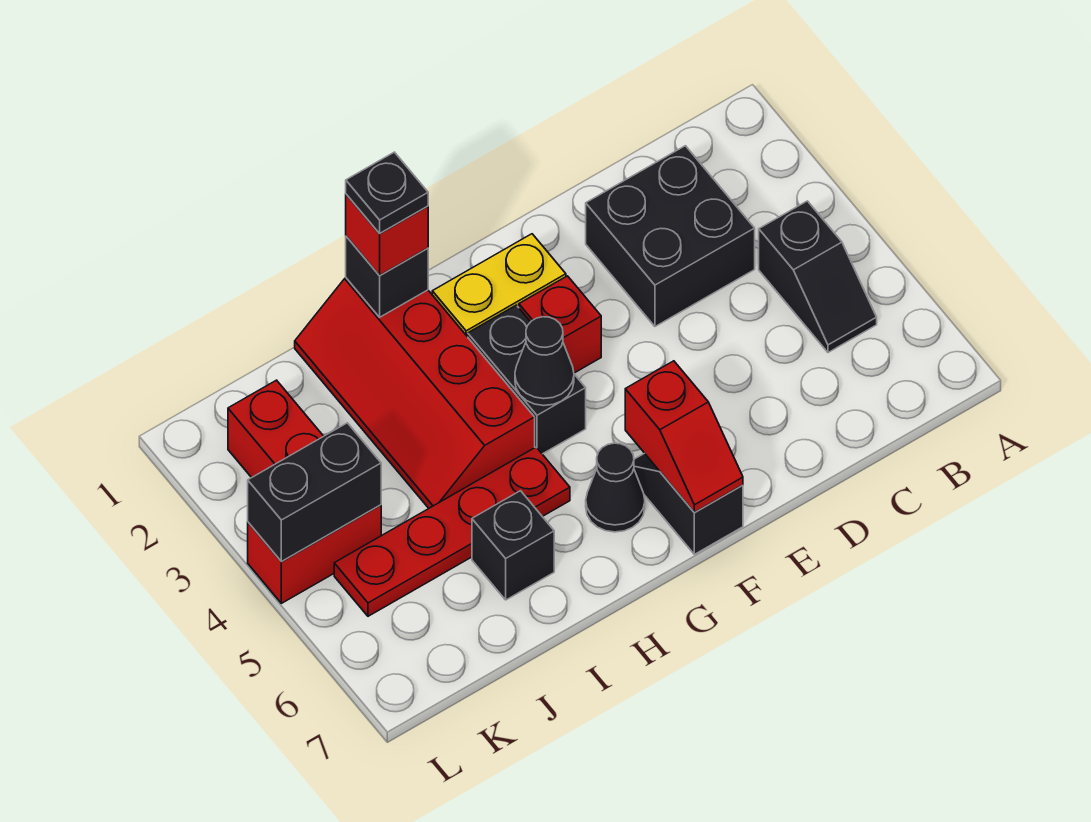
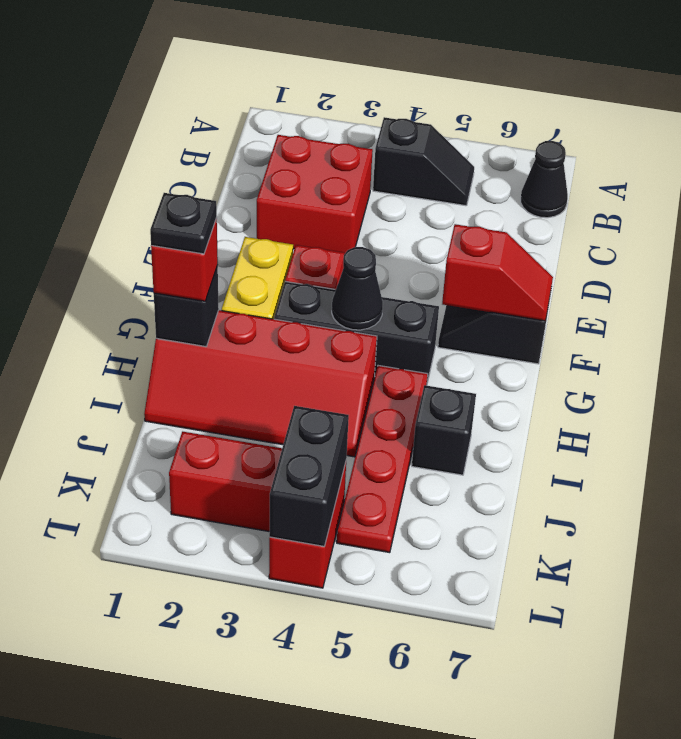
black 2x2 brick [586,146,755,326] -> red 2x2 brick [257,135,373,254]
black 1x2 brick [468,305,586,454] -> black 1x3 brick [274,281,439,383]
black 1x1 cone [586,443,645,532] -> black 1x1 cone moved to [521,141,568,218]

